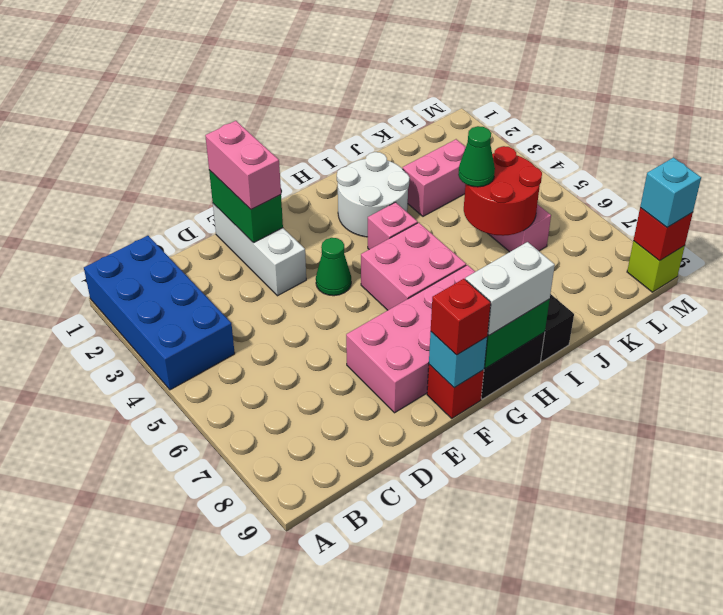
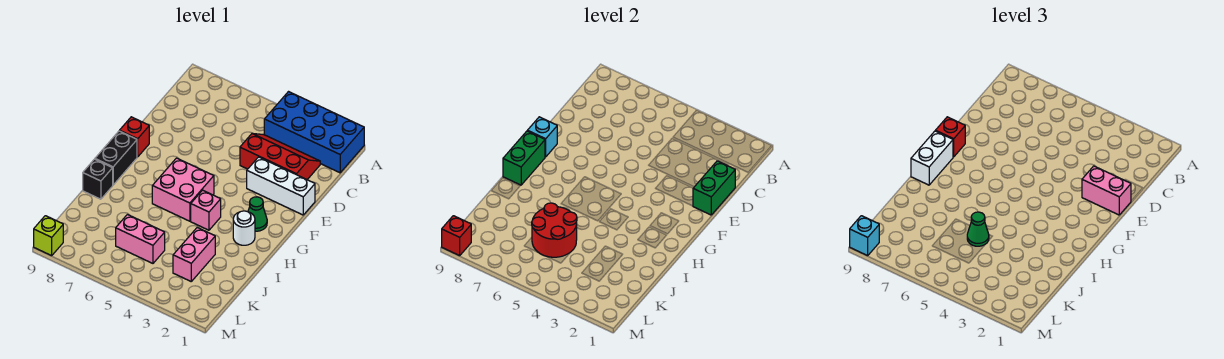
none -> red 2x3 slope [240,133,320,180]
green 1x2 brick [209,170,283,243] -> green 1x2 brick turned to [693,161,735,215]
pink 2x4 brick [346,265,475,413] -> none
green 1x1 cone [316,238,351,296] -> green 1x1 cone moved to [248,197,267,231]
white 2x2 round brick [337,152,410,237] -> white 1x1 round brick [233,211,255,245]

